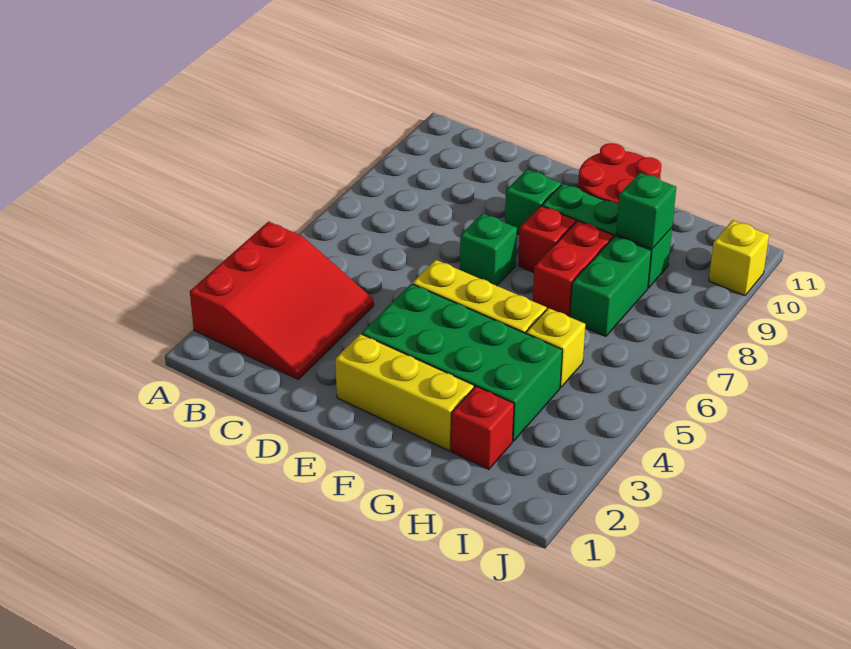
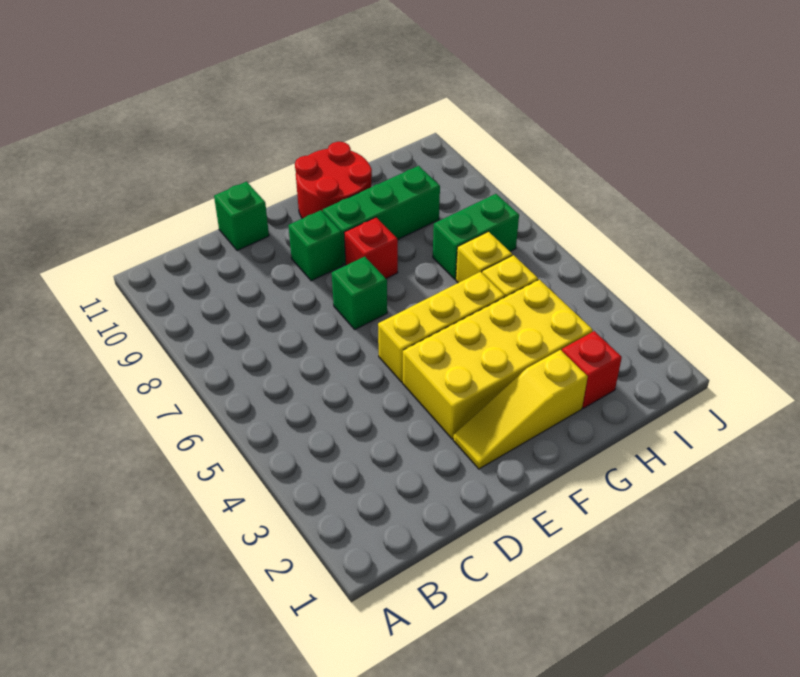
red 3x3 slope [190,222,374,379] -> none
yellow 1x3 brick [335,334,474,451] -> yellow 1x3 slope [453,350,588,469]
green 2x4 brick [362,284,562,441] -> yellow 2x4 brick [403,279,593,439]
red 1x2 brick [533,221,613,317] -> none
green 1x2 brick [570,236,651,336] -> green 1x2 brick turned to [433,194,519,279]
green 1x1 brick [616,173,676,249] -> green 1x1 brick moved to [214,182,269,251]
yellow 1x1 brick [709,220,769,296] -> yellow 1x1 brick moved to [456,232,512,283]

